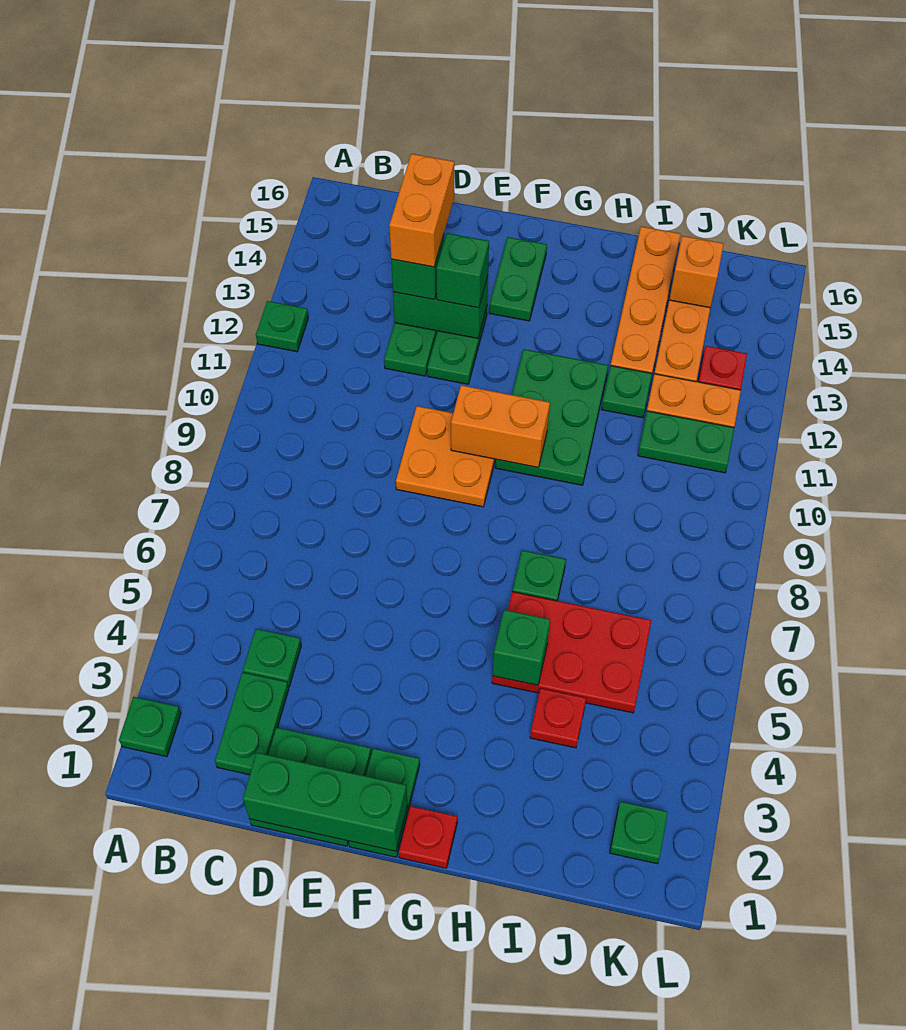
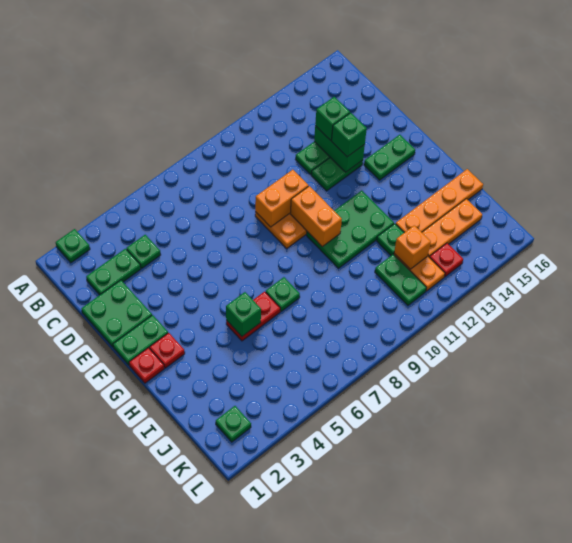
green 1x1 plate [256,301,308,352] -> none
green 1x3 brick [243,753,408,851] -> none
orange 1x2 brick [389,154,454,267] -> orange 1x2 brick moved to [255,170,309,227]
red 2x3 plate [492,592,651,713] -> red 1x2 plate [226,292,280,341]
red 1x1 plate [530,688,586,748] -> red 1x1 plate moved to [150,333,185,368]
orange 1x1 brick [669,236,724,308] -> orange 1x1 brick moved to [394,225,431,269]

